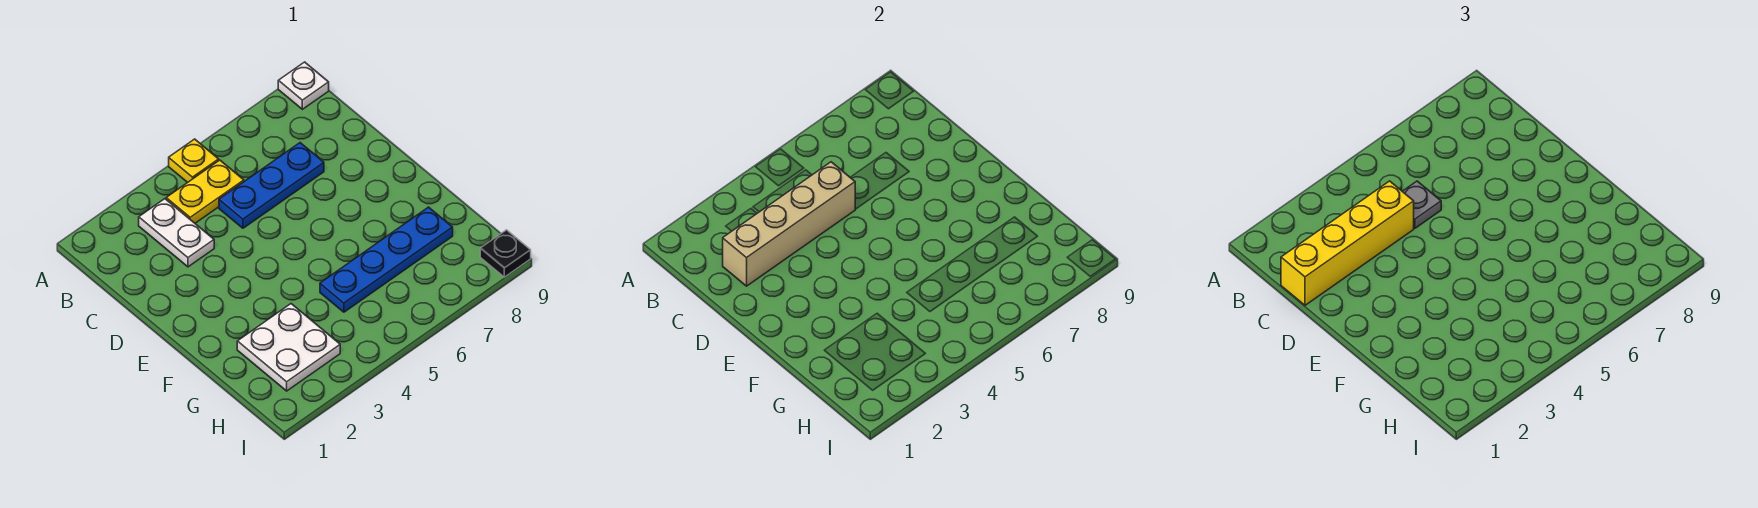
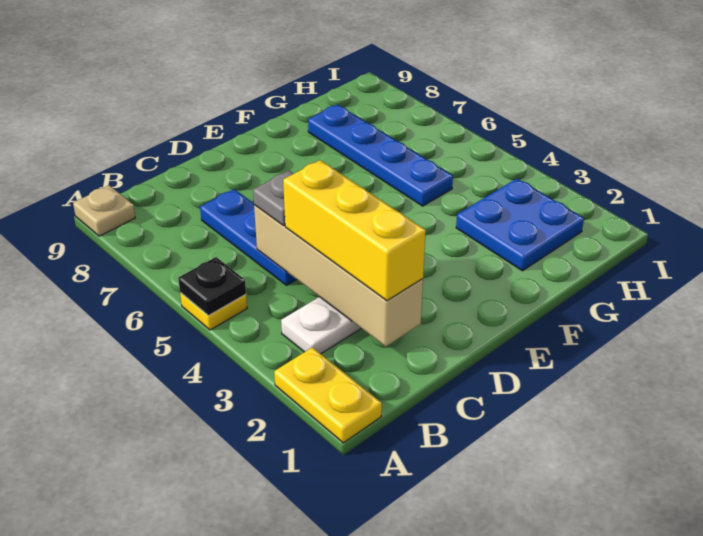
white 1x1 plate [278,62,329,109] -> tan 1x1 plate [73,185,135,236]
yellow 1x2 plate [166,160,244,223] -> yellow 1x2 plate moved to [274,347,382,443]
yellow 1x4 brick [1281,181,1414,305] -> yellow 1x3 brick [283,160,426,301]
white 2x2 plate [237,304,340,391] -> blue 2x2 plate [456,179,584,271]
black 1x1 plate [480,230,531,277] -> black 1x1 plate moved to [178,257,246,315]

